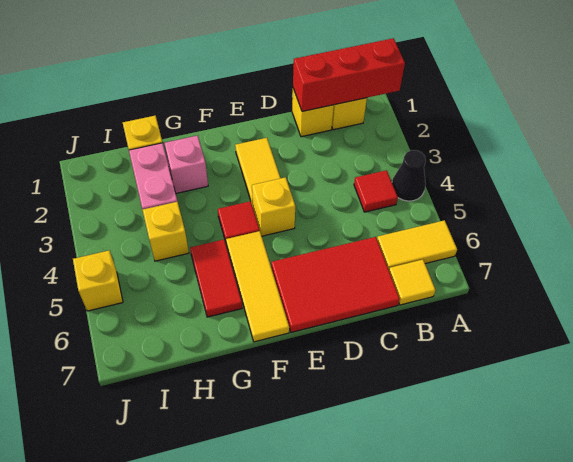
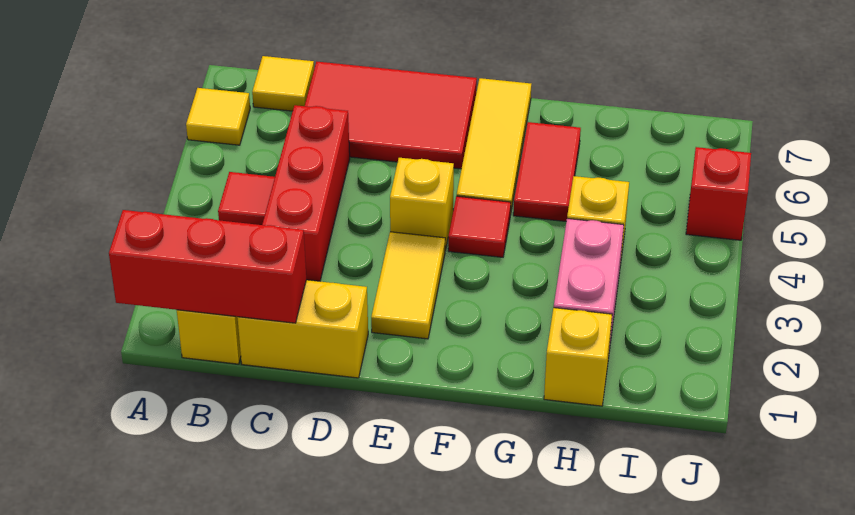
black 1x1 cone [392,150,426,201] -> none
yellow 1x2 tile [377,220,457,269] -> yellow 1x1 tile [186,88,250,145]
yellow 1x1 brick [292,88,334,137] -> yellow 1x2 brick [237,280,368,378]
none -> red 1x3 brick [262,105,350,281]
pink 1x1 brick [165,136,208,193] -> none
yellow 1x1 brick [73,251,123,311] -> red 1x1 brick [686,147,751,240]

